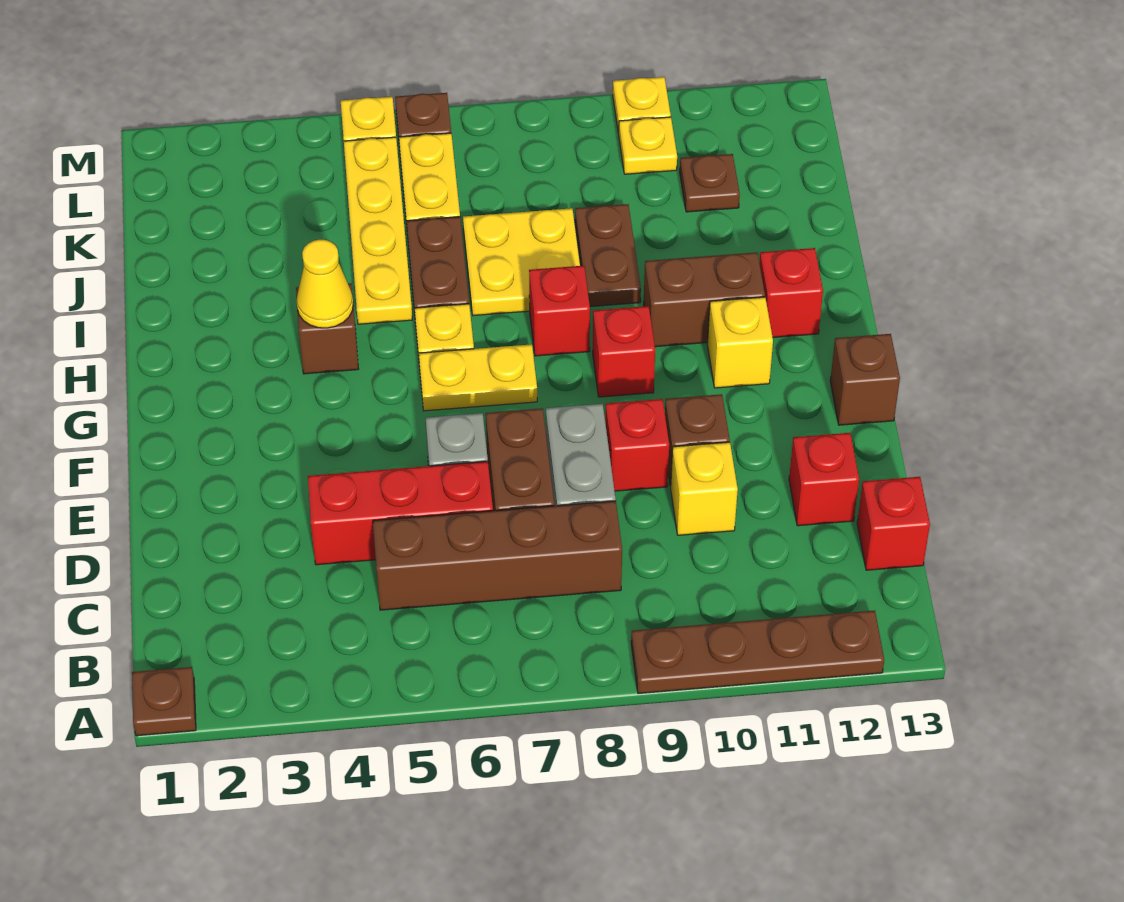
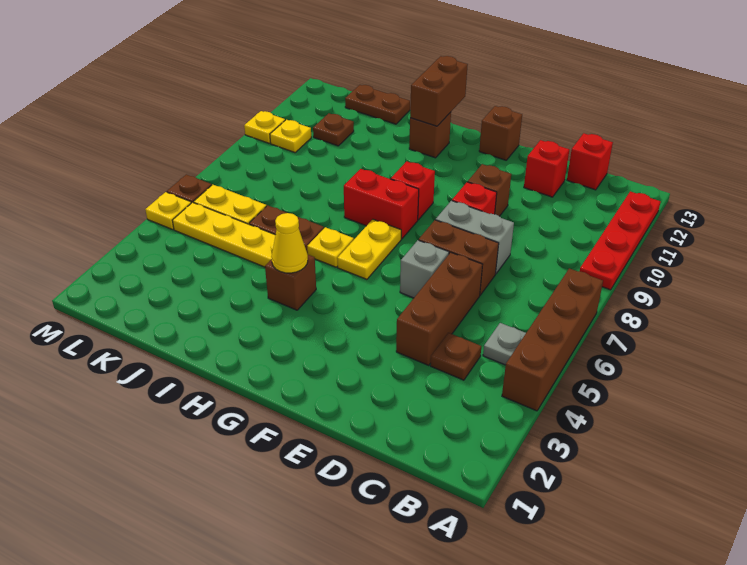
brown 1x1 plate [132,667,196,736] -> brown 1x1 plate moved to [430,333,481,380]
brown 1x4 plate [631,610,884,694] -> red 1x4 plate [580,191,661,290]
none -> grey 1x1 plate [483,323,526,365]
brown 1x4 brick [373,501,622,610] -> brown 1x4 brick moved to [502,268,603,411]
red 1x3 brick [308,461,493,565] -> brown 1x3 brick [396,252,483,365]
yellow 1x1 brick [671,442,738,535] -> none
yellow 1x1 brick [707,297,773,388] -> none
red 1x1 brick [529,266,590,356] -> red 1x2 brick [344,169,419,239]
brown 1x2 brick [644,252,765,347] -> brown 1x2 brick moved to [410,56,468,126]
red 1x1 brick [759,248,823,337] -> brown 1x1 brick [409,112,451,158]
yellow 2x2 plate [463,208,580,316] -> none
brown 1x2 plate [575,204,641,307] -> brown 1x2 plate moved to [345,85,410,124]

